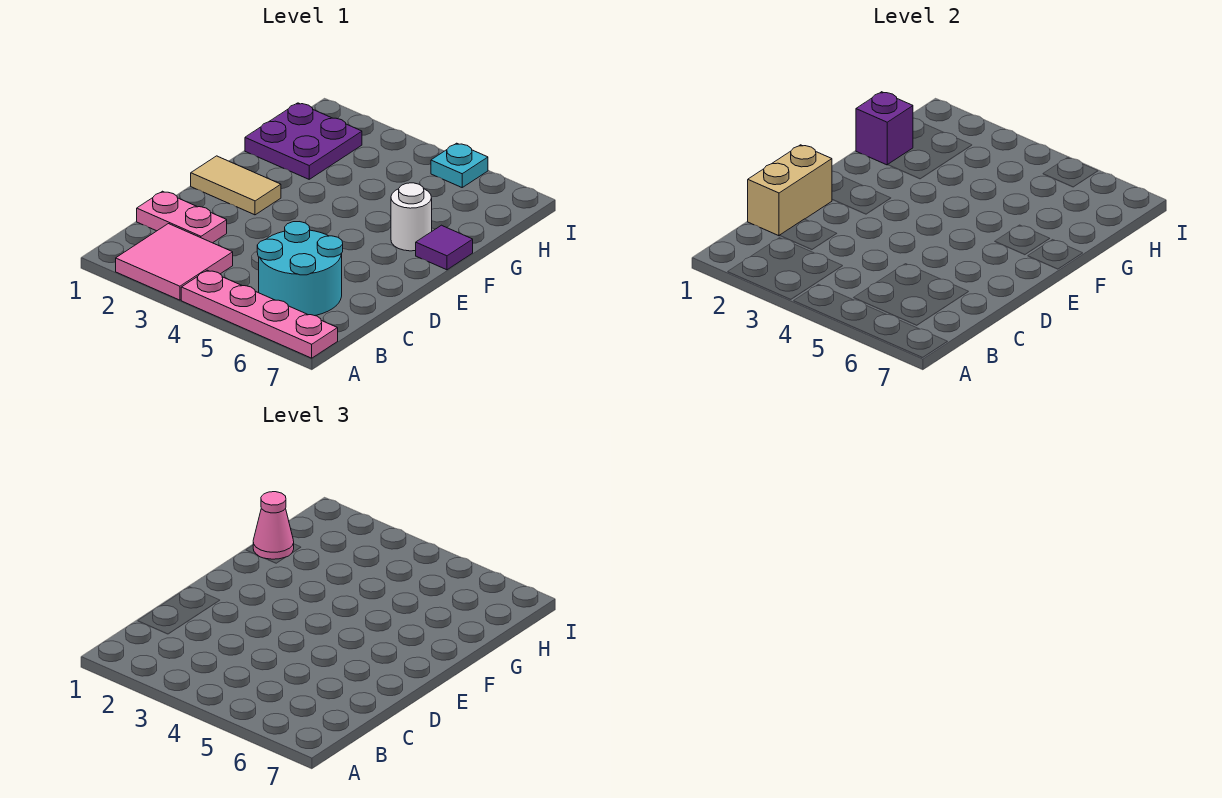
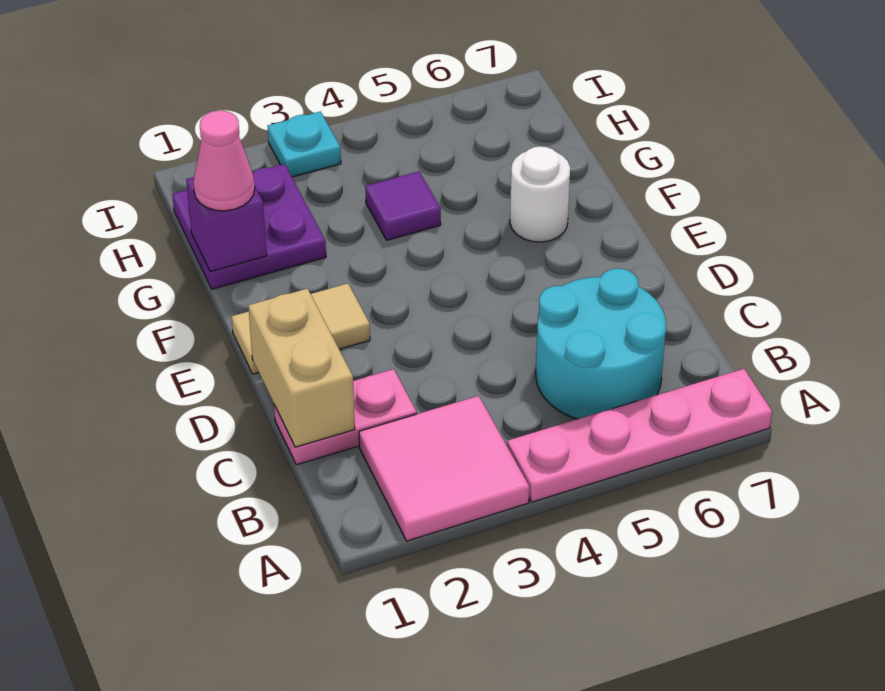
purple 1x1 tile [416,225,473,270] -> purple 1x1 tile moved to [365,171,441,240]
cyan 1x1 plate [431,143,488,187] -> cyan 1x1 plate moved to [268,112,341,177]

